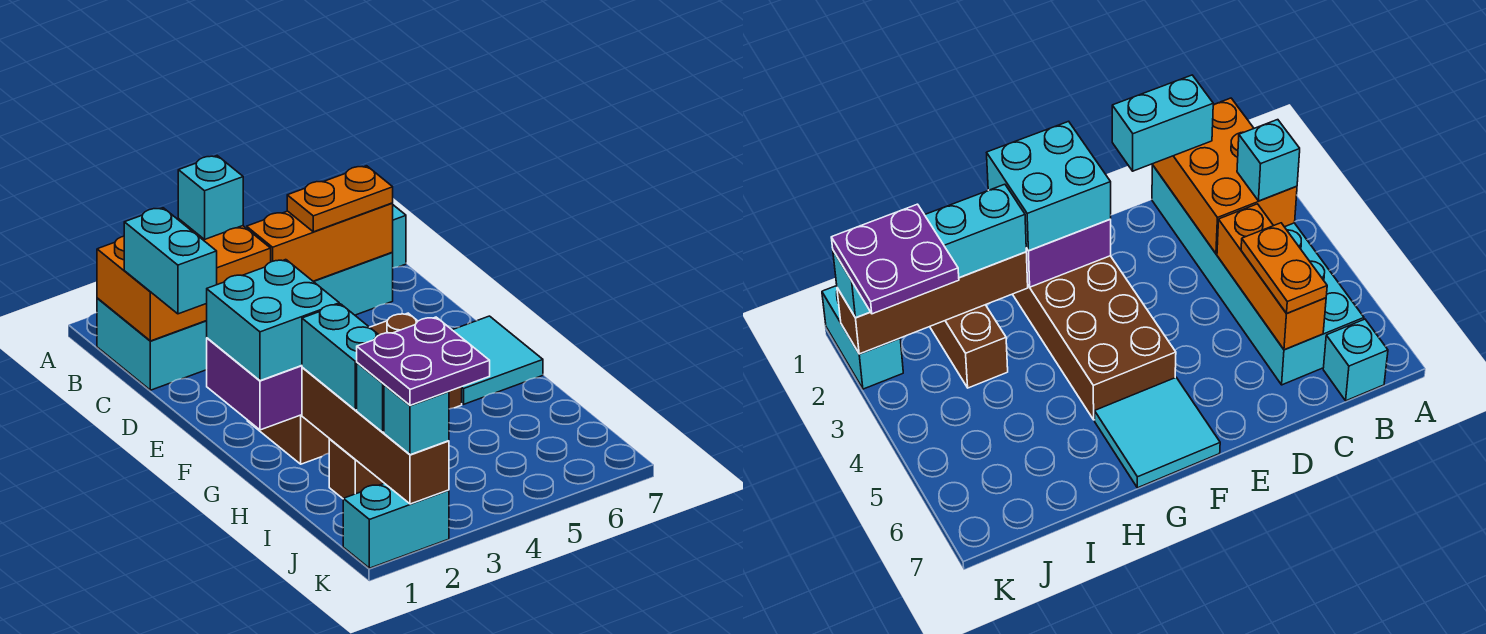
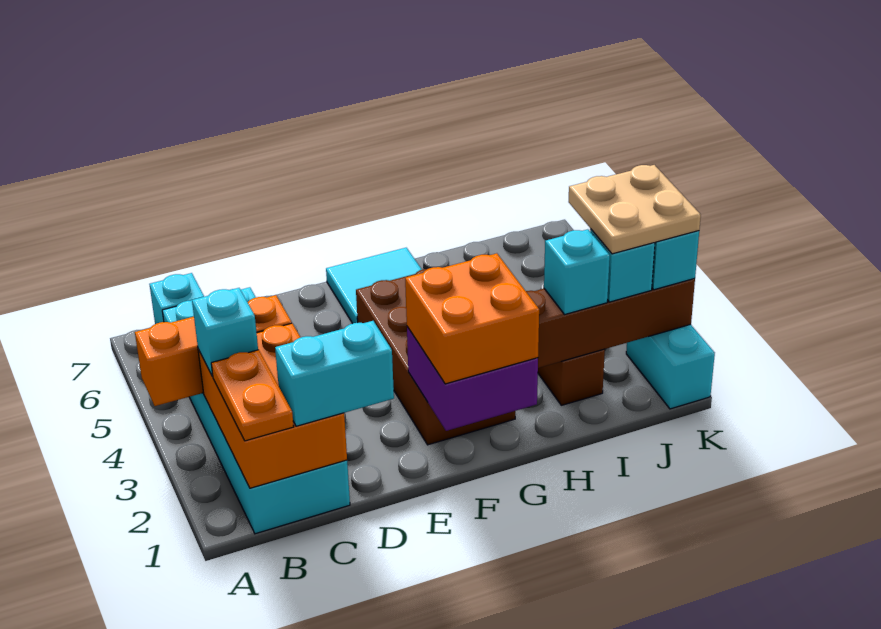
orange 1x3 brick [247,203,393,281] -> orange 1x3 brick turned to [135,295,292,406]
orange 1x2 plate [287,166,393,232] -> orange 1x2 plate moved to [211,350,294,441]
cyan 2x2 brick [207,260,339,381] -> orange 2x2 brick [405,253,539,384]
cyan 1x2 brick [302,304,379,410] -> cyan 1x1 brick [544,229,610,315]
purple 2x2 plate [357,317,490,405] -> tan 2x2 plate [569,165,701,254]

